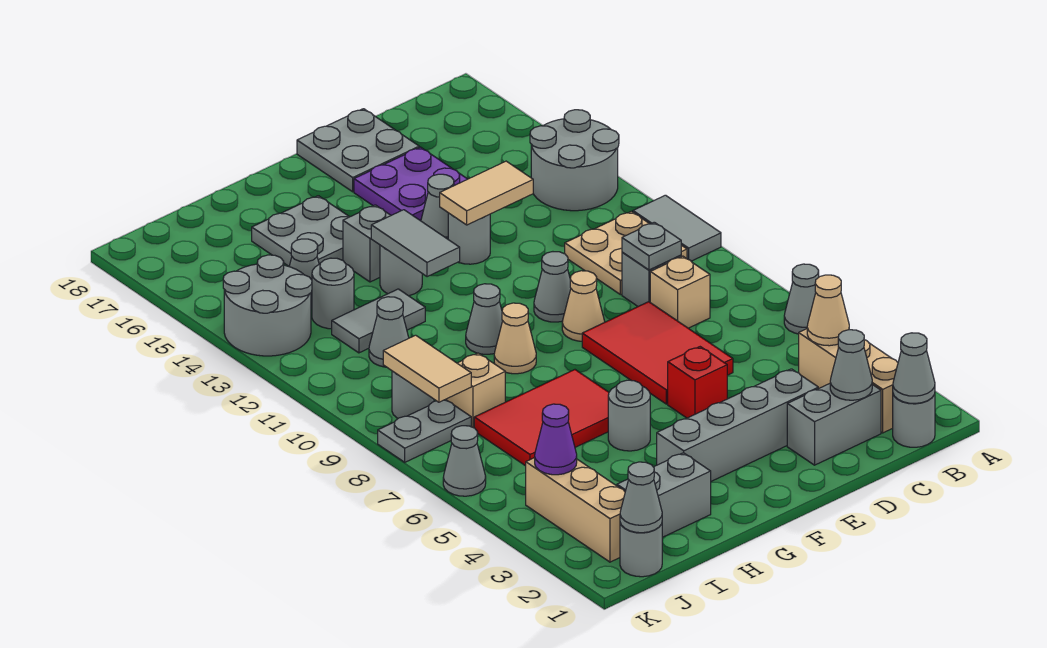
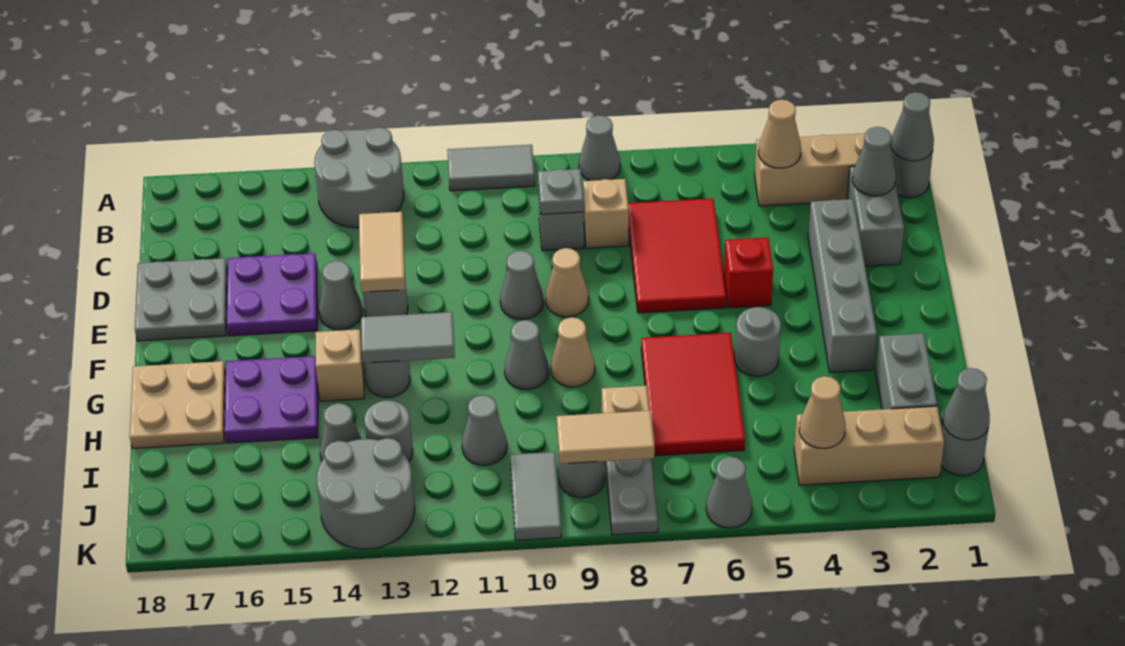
grey 1x1 cone [784,264,819,334] -> grey 1x1 cone moved to [579,115,620,181]
tan 2x2 plate [565,211,687,295] -> tan 2x2 plate moved to [130,361,225,449]
red 2x3 tile [582,302,733,404] -> red 2x3 tile turned to [628,198,726,313]
grey 1x1 brick [343,205,391,282] -> tan 1x1 brick [315,329,364,401]
grey 2x2 plate [252,196,349,266] -> purple 2x2 plate [224,356,318,443]
grey 1x2 tile [332,289,425,353] -> grey 1x2 tile moved to [510,452,561,540]
purple 1x1 cone [535,404,577,475] -> tan 1x1 cone [799,376,846,449]

